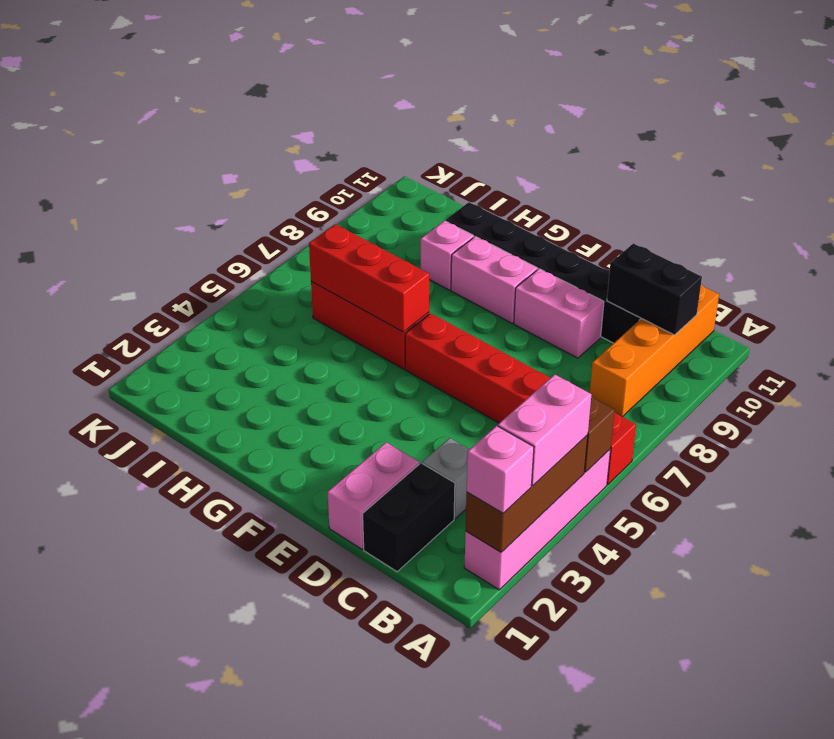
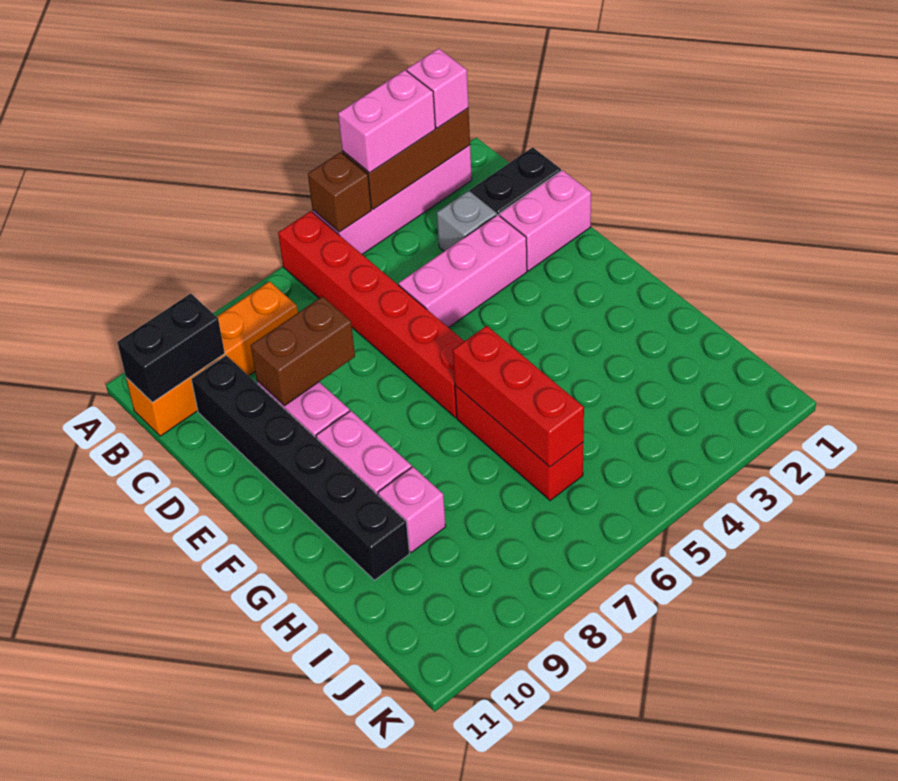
black 1x2 brick [607,243,702,335] -> black 1x2 brick turned to [117,294,225,403]
none -> pink 1x3 brick [399,215,527,328]
none -> brown 1x2 brick [251,296,355,406]

